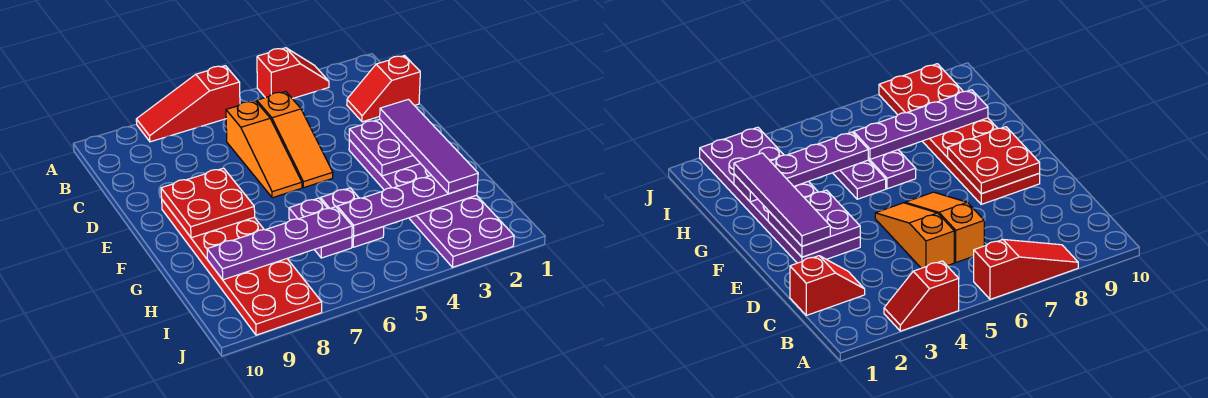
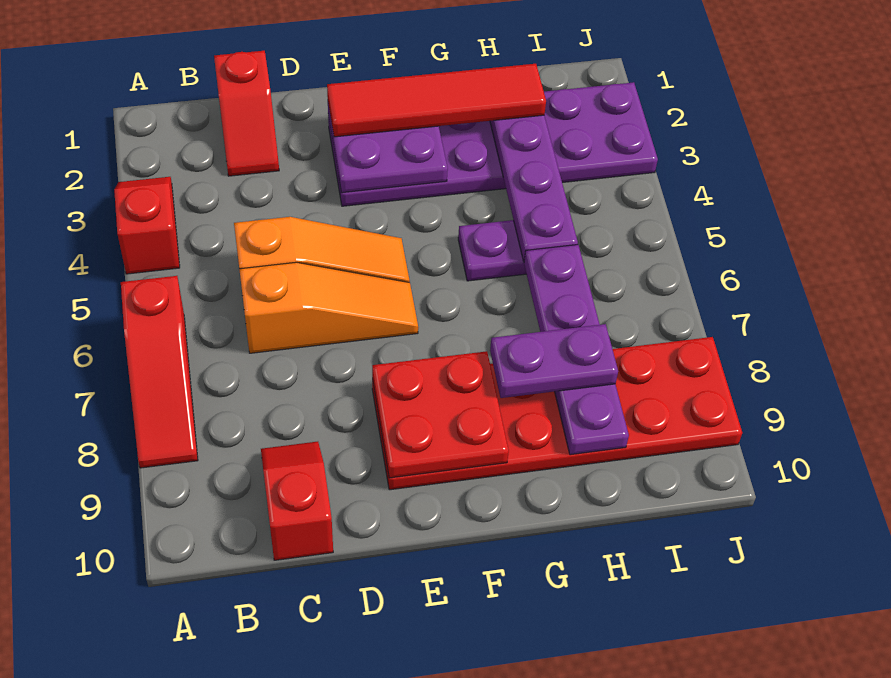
none -> red 1x2 slope [261,442,333,560]
purple 1x4 tile [380,99,478,194] -> red 1x4 tile [327,64,546,137]
purple 1x2 plate [289,198,352,258] -> purple 1x2 plate moved to [490,324,618,398]

